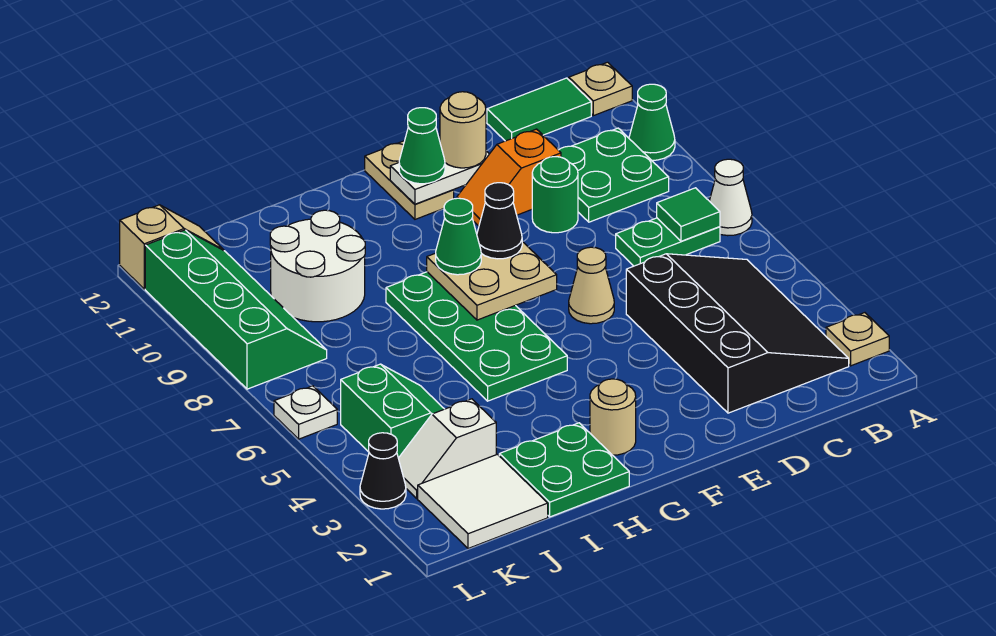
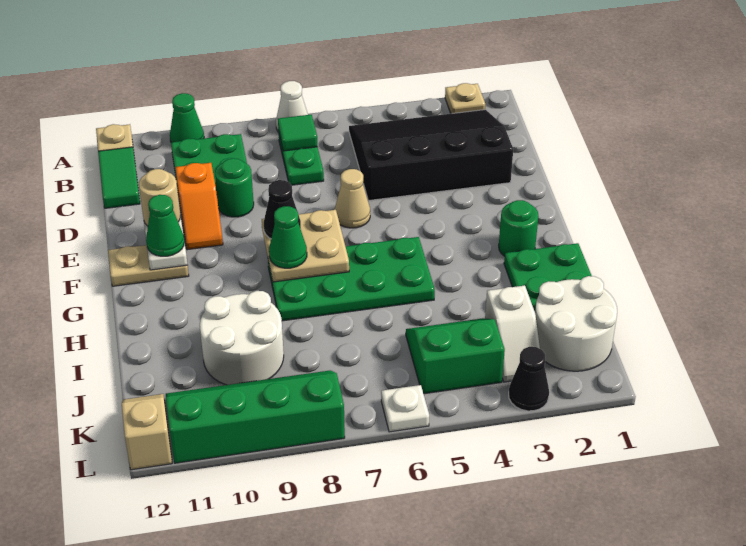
tan 1x1 round brick [590,379,636,455] -> green 1x1 round brick [499,200,538,256]
white 2x2 tile [418,454,548,548] -> white 2x2 round brick [535,276,617,371]

